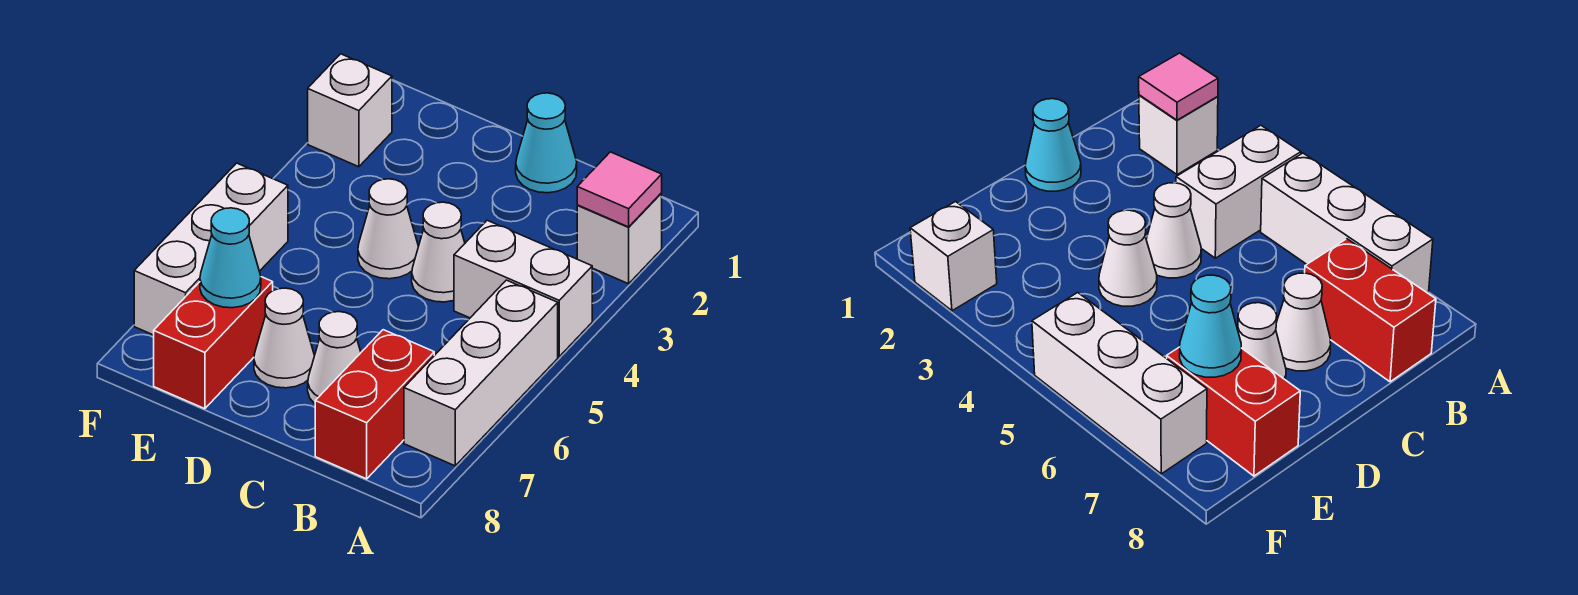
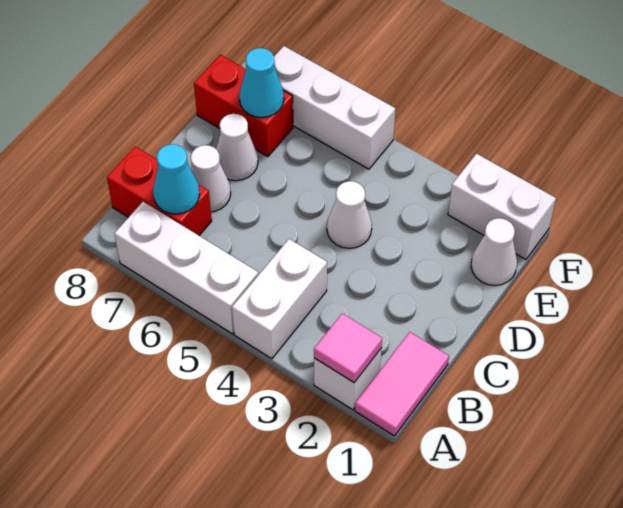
none -> pink 1x2 tile [355,332,449,436]
cyan 1x1 cone [516,93,577,193] -> cyan 1x1 cone moved to [153,144,200,214]
white 1x1 cone [412,202,465,302] -> white 1x1 cone moved to [471,218,517,285]
white 1x1 brick [308,54,392,167] -> white 1x2 brick [448,154,556,259]

